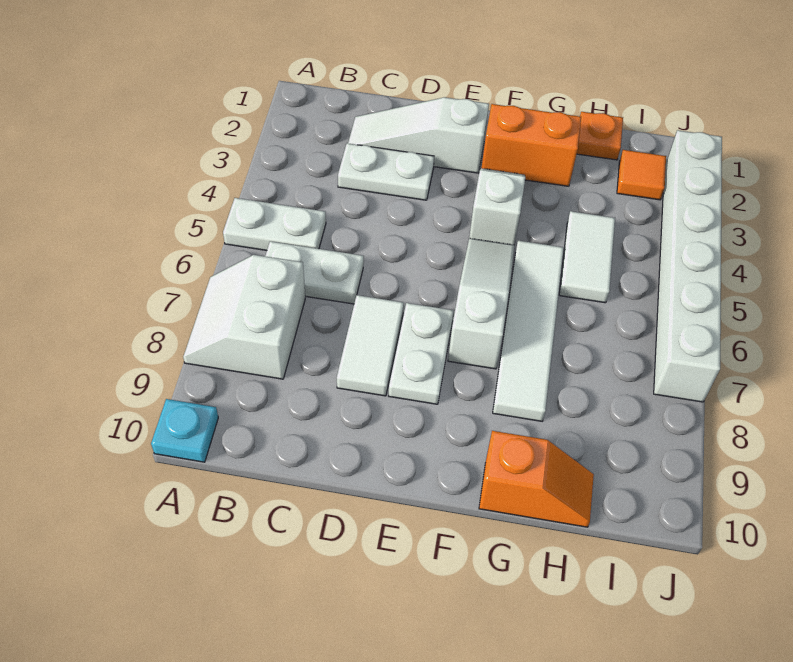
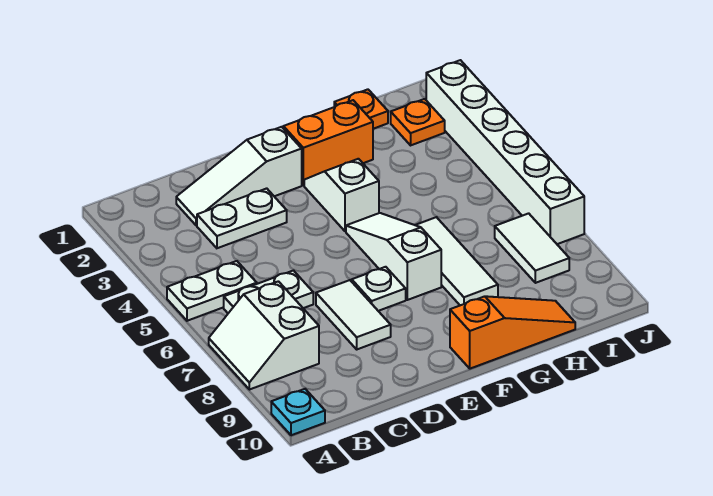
white 1x2 plate [389,303,454,404] -> white 1x1 plate [352,267,406,311]
white 1x4 tile [493,241,564,421] -> white 1x3 tile [416,217,498,305]
orange 1x2 slope [479,431,594,527] -> orange 1x3 slope [450,296,575,369]
white 1x2 tile [559,211,615,303] -> white 1x2 tile moved to [495,213,569,283]
orange 1x1 tile [617,150,666,200] -> orange 1x1 plate [391,99,445,145]

